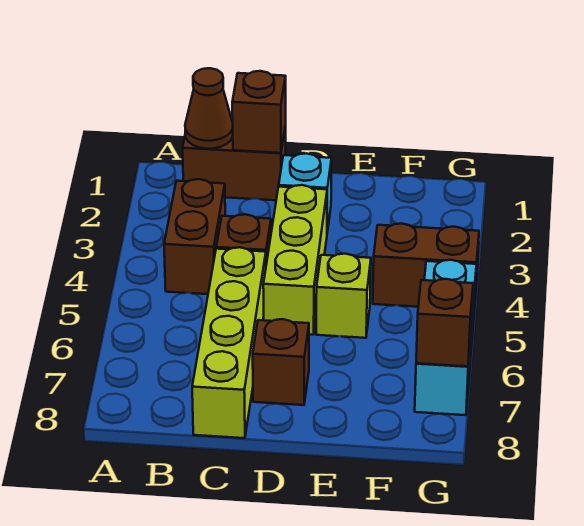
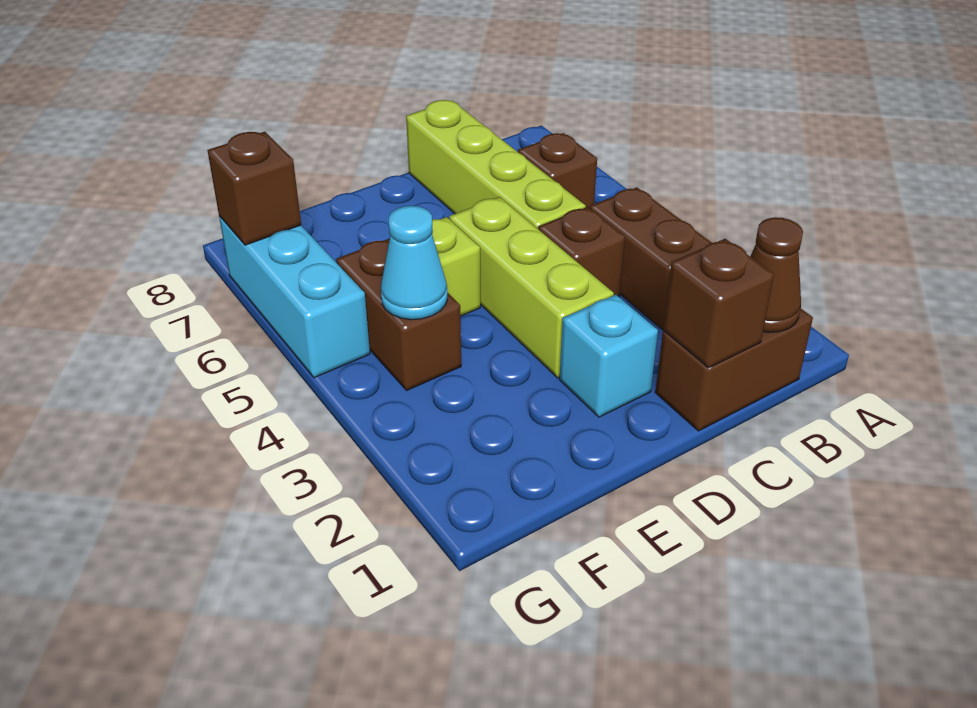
brown 1x1 brick [253,319,309,405] -> brown 1x1 brick moved to [518,133,597,208]
brown 1x2 brick [373,223,479,307] -> brown 1x2 brick turned to [336,239,461,390]
none -> cyan 1x1 cone [381,206,447,320]

